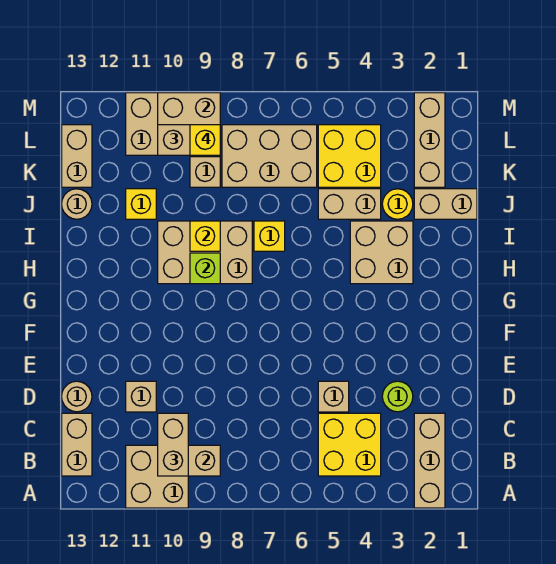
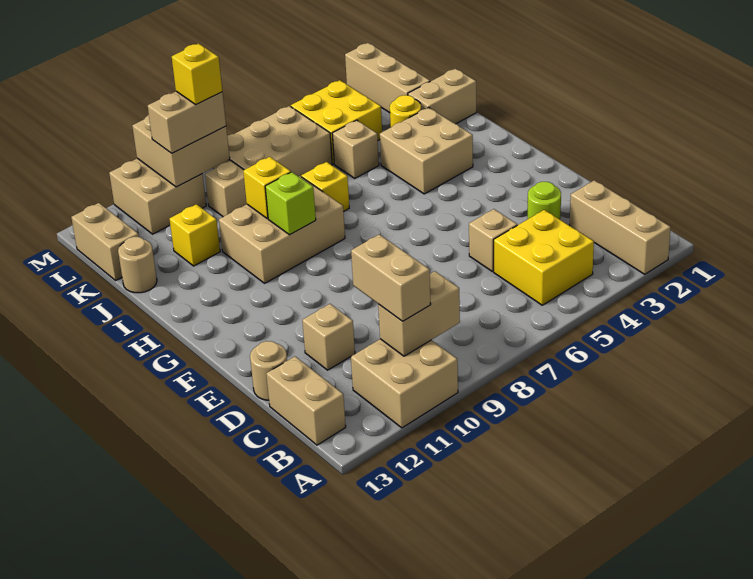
tan 1x2 brick [318,189,381,219] -> tan 1x1 brick [332,120,379,178]

